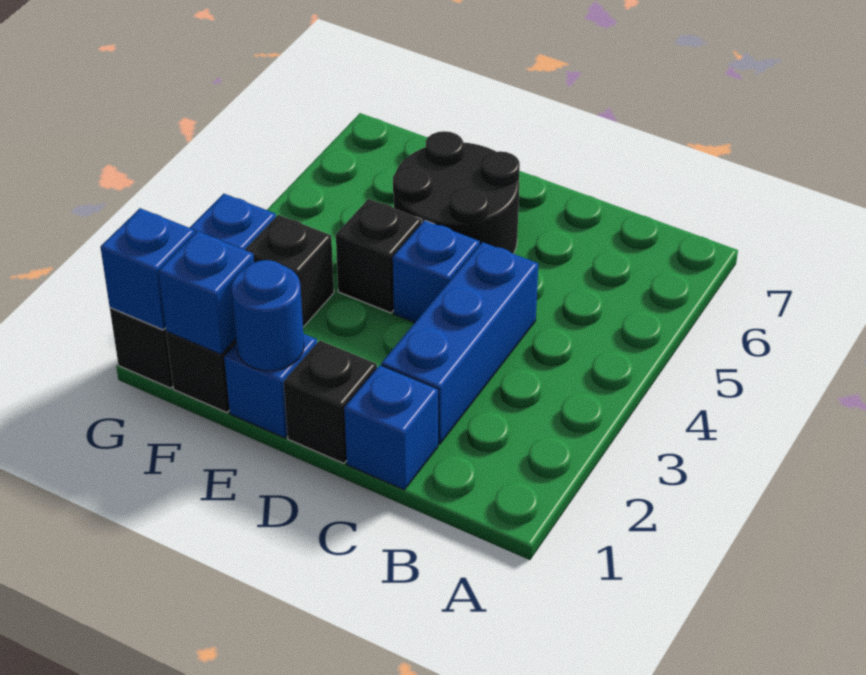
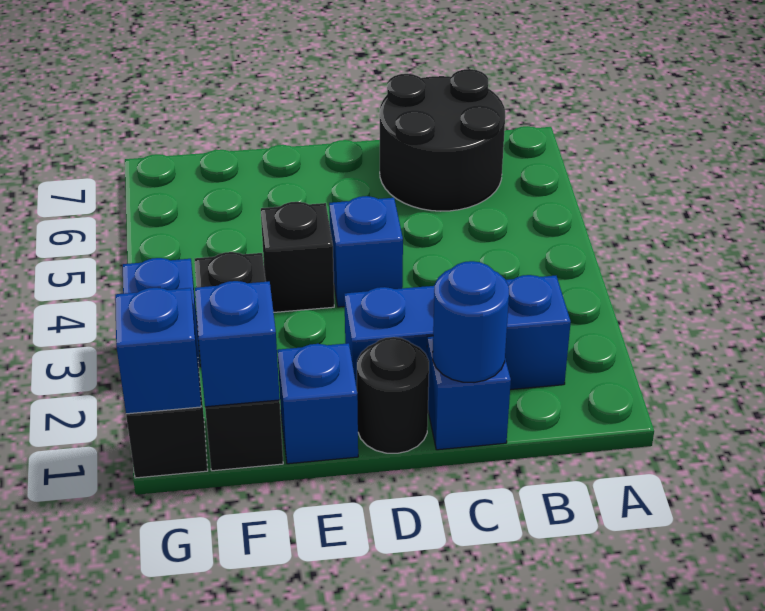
blue 1x3 brick [381,242,538,444] -> blue 1x3 brick turned to [344,275,571,390]
black 1x1 brick [284,340,377,463] -> black 1x1 round brick [357,337,429,453]
black 2x2 round brick [393,131,520,254] -> black 2x2 round brick moved to [380,69,505,211]
blue 1x1 round brick [231,260,304,371] -> blue 1x1 round brick moved to [433,261,509,383]

